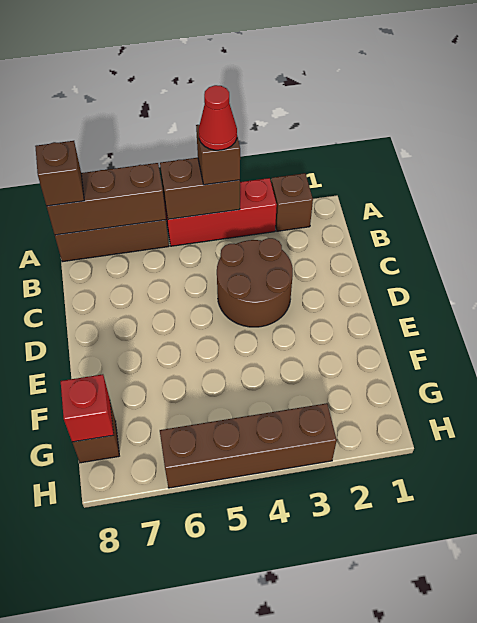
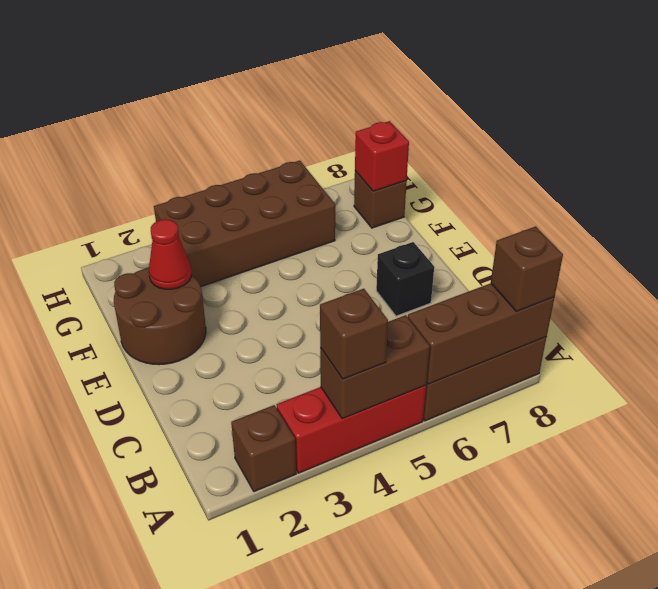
red 1x1 cone [199,85,237,150] -> red 1x1 cone moved to [149,219,192,289]
brown 2x2 round brick [217,238,293,327] -> brown 2x2 round brick moved to [114,268,206,365]
none -> black 1x1 brick [376,242,434,316]
brown 1x4 brick [160,403,337,488] -> brown 2x4 brick [154,161,335,287]

